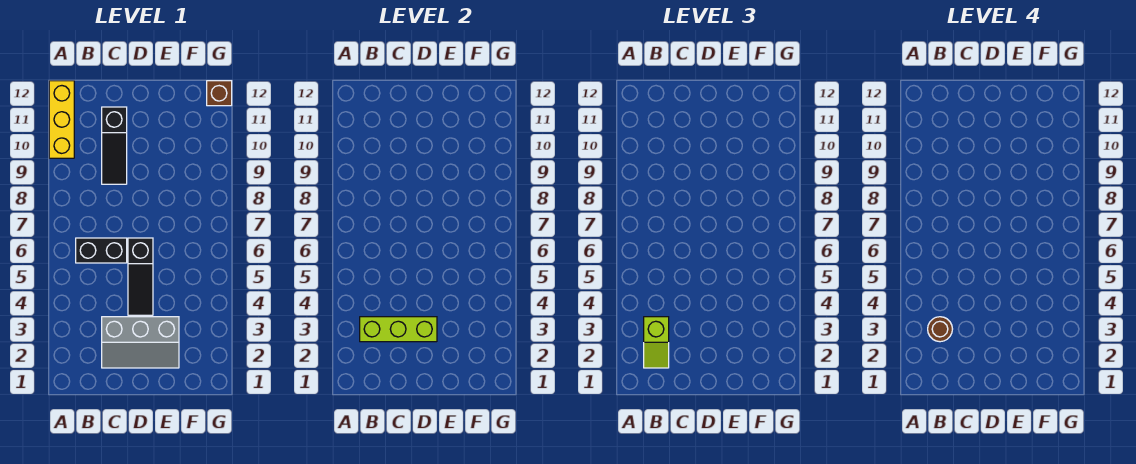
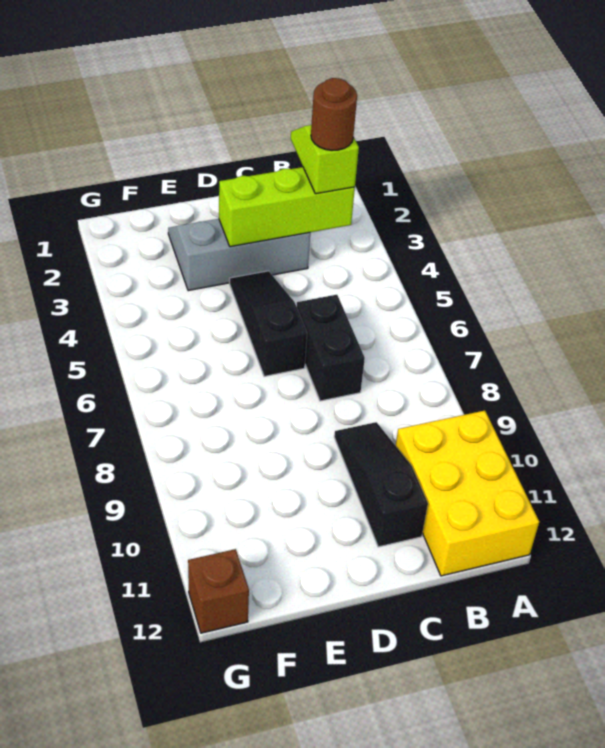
yellow 1x3 brick [49,81,74,158] -> yellow 2x3 brick [396,410,539,576]
black 1x2 brick [76,238,127,263] -> black 1x2 brick turned to [297,295,365,401]

